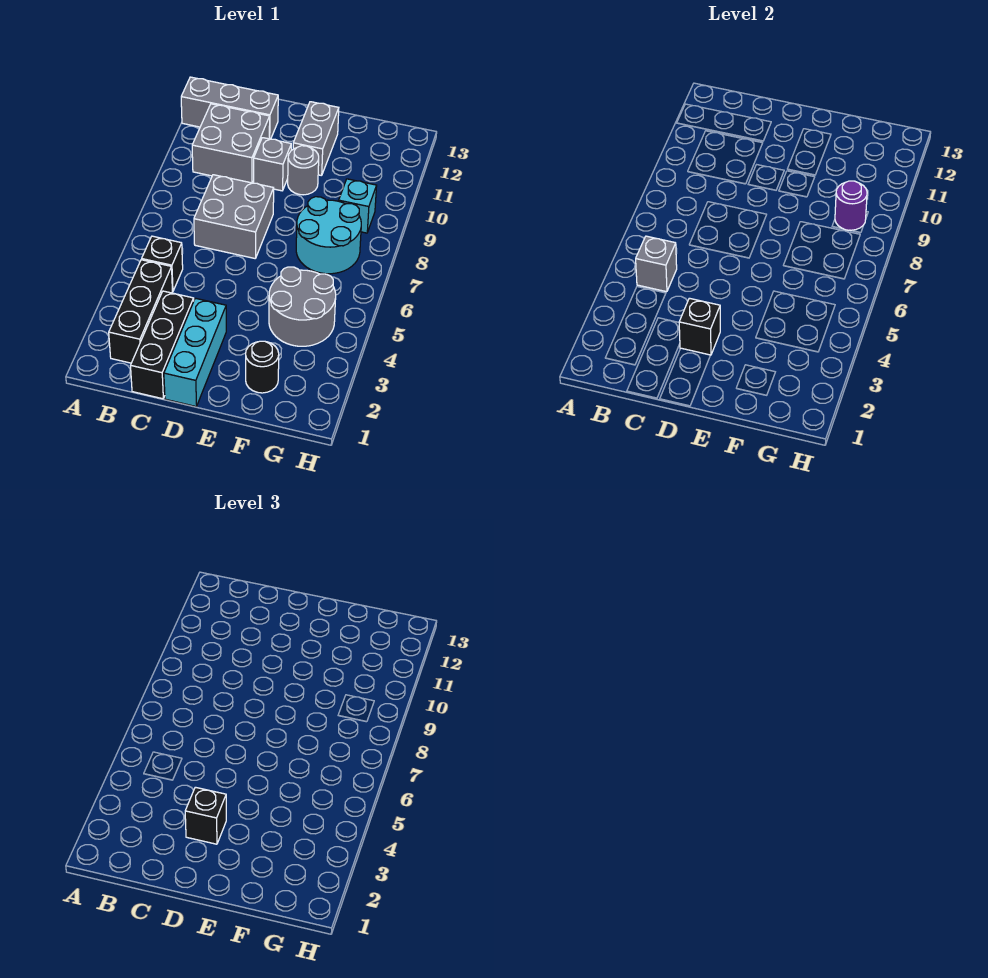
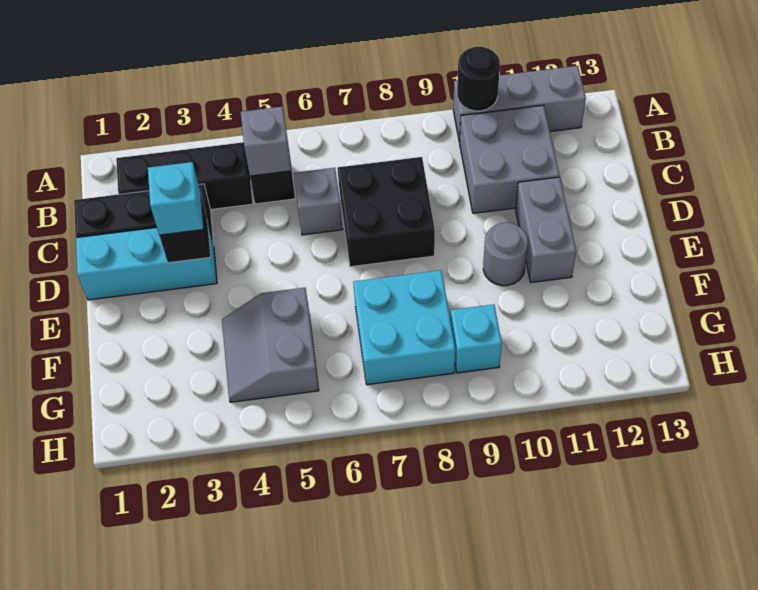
grey 1x3 brick [181,77,278,139] -> grey 1x3 brick turned to [453,66,586,142]
grey 2x2 brick [194,175,274,258] -> black 2x2 brick [337,157,435,267]
black 1x1 brick [185,787,226,844] -> cyan 1x1 brick [148,162,204,235]
grey 1x1 brick [254,138,291,191] -> grey 1x1 brick moved to [294,168,343,235]
grey 1x2 brick [293,102,339,176] -> grey 1x2 brick turned to [516,177,576,282]
black 1x1 round brick [246,341,279,393] -> black 1x1 round brick moved to [457,47,500,111]
grey 2x2 round brick [269,267,336,346] -> grey 2x2 slope [222,288,319,402]
cyan 2x2 round brick [296,197,361,274] -> cyan 2x2 brick [353,270,455,385]
purple 1x1 round brick [835,181,867,230] -> none

